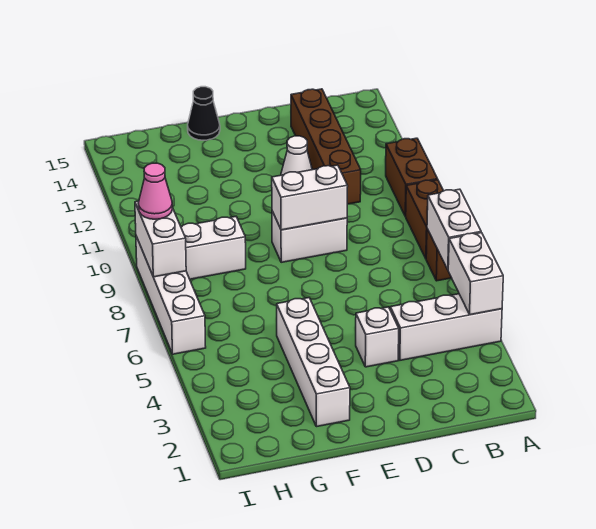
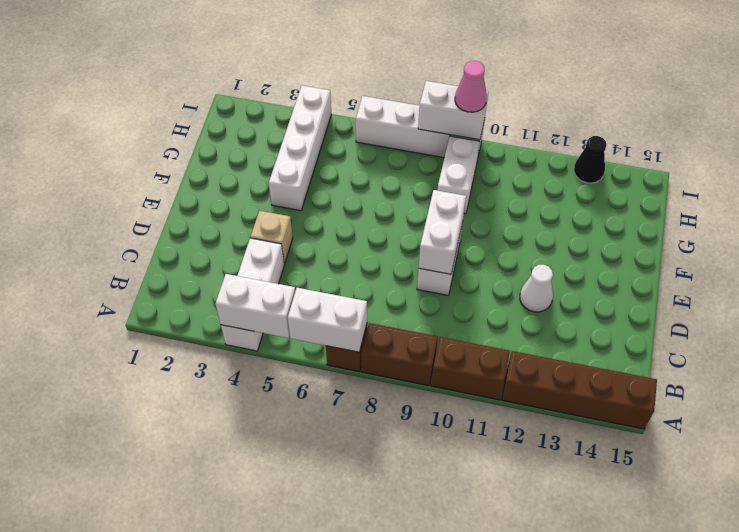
brown 1x4 brick [291,89,361,204] -> brown 1x4 brick moved to [502,351,657,429]
white 1x1 brick [356,307,399,367] -> tan 1x1 brick [251,211,293,264]
white 1x4 brick [277,298,350,427] -> white 1x4 brick turned to [269,86,331,211]
black 1x1 cone [188,87,220,140] -> black 1x1 cone moved to [574,136,607,183]

